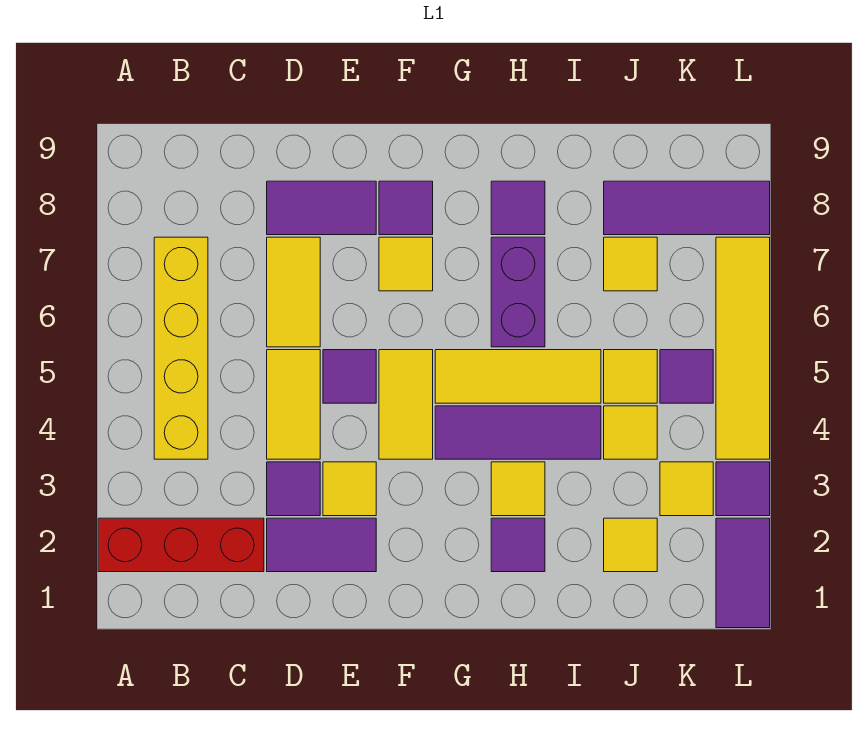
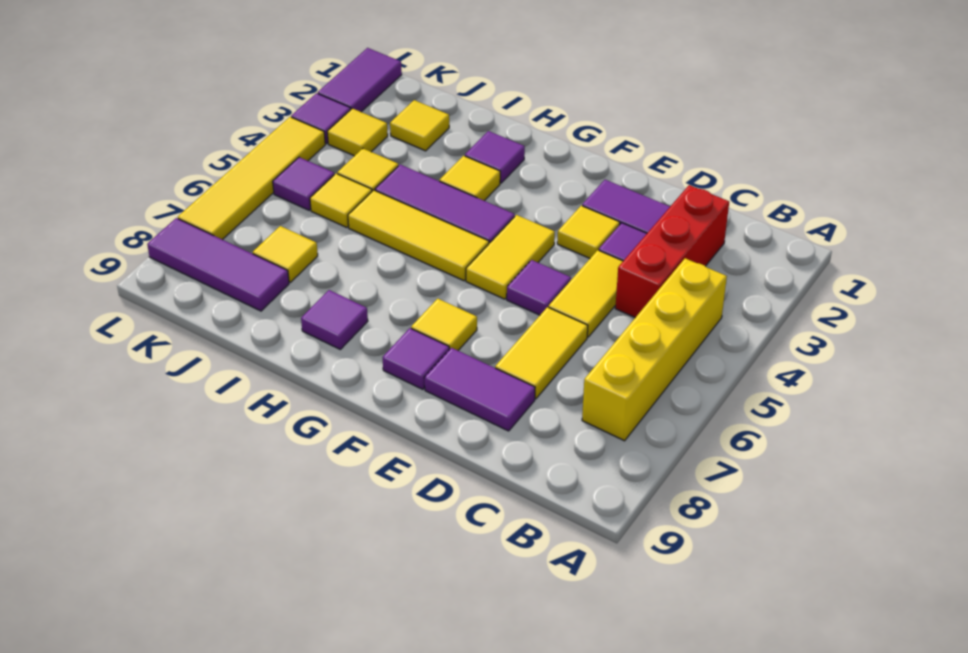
red 1x3 brick [98,518,264,572] -> red 1x3 brick turned to [615,185,729,318]
purple 1x2 brick [491,237,545,347] -> none

